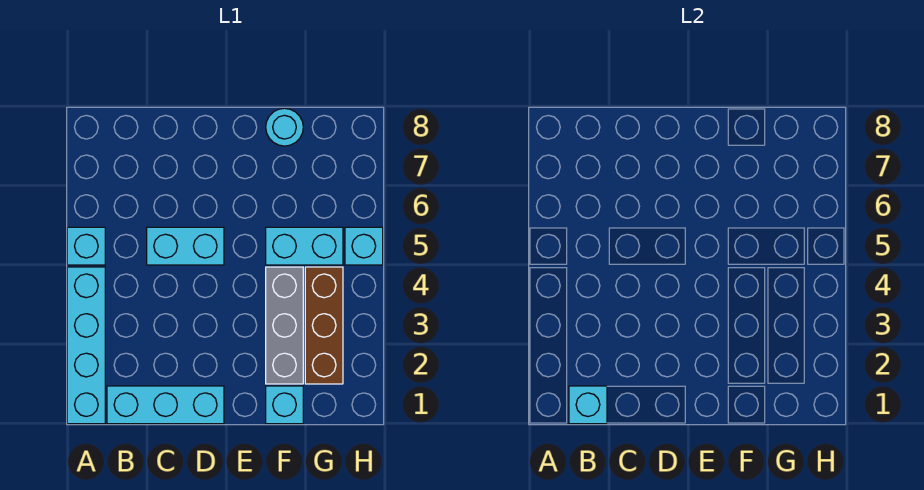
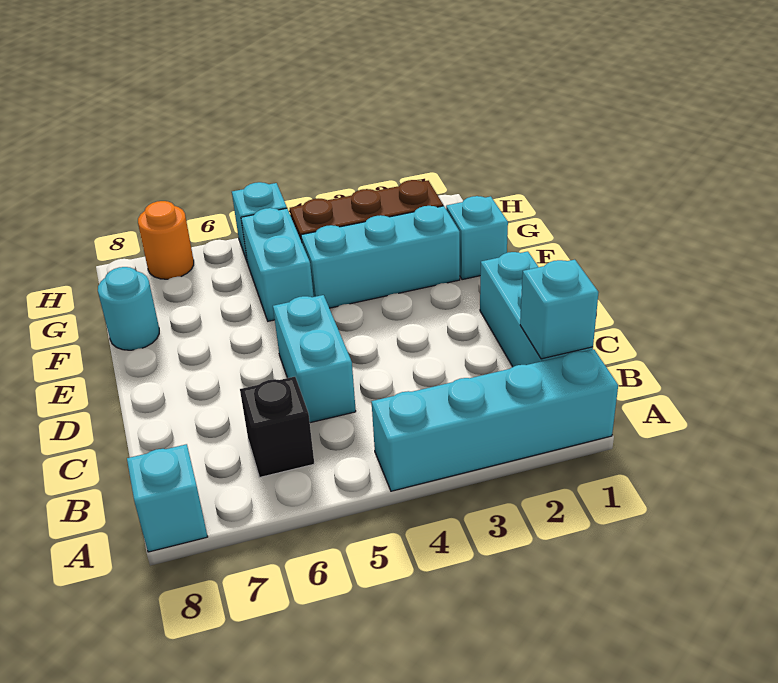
cyan 1x1 brick [67,227,105,265] -> cyan 1x1 brick moved to [127,444,208,552]
none -> black 1x1 brick [240,377,314,477]
grey 1x3 brick [266,267,303,384] -> cyan 1x3 brick [301,206,460,308]
none -> orange 1x1 round brick [138,201,194,279]

